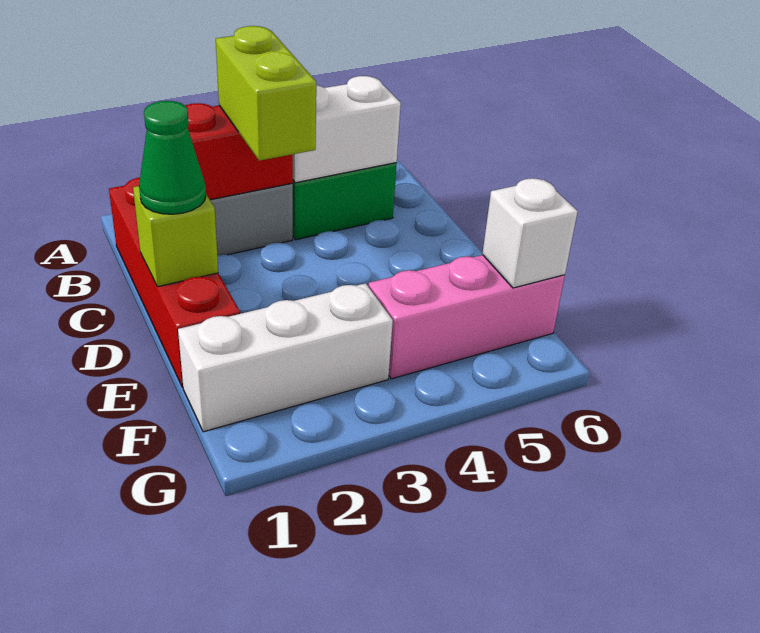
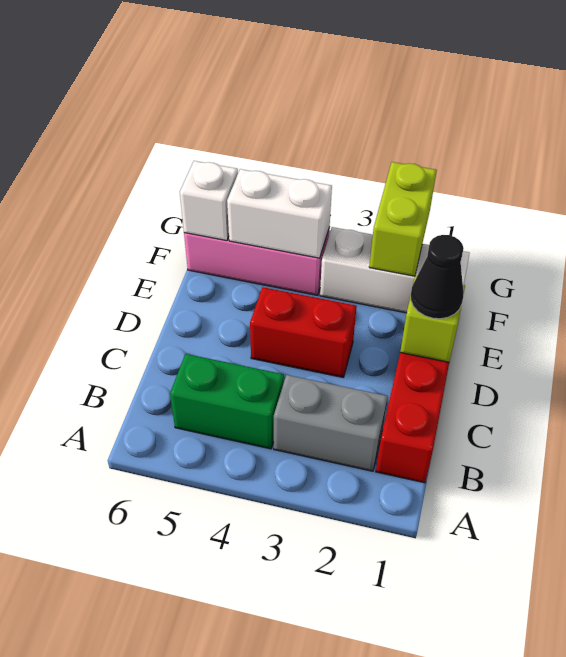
red 1x2 brick [185,103,293,200] -> red 1x2 brick moved to [250,287,357,377]
lime 1x2 brick [216,26,316,161] -> lime 1x2 brick moved to [369,162,437,276]
white 1x2 brick [293,76,401,183] -> white 1x2 brick moved to [227,169,332,258]
green 1x1 cone [139,101,206,214] -> black 1x1 cone [411,235,464,319]

